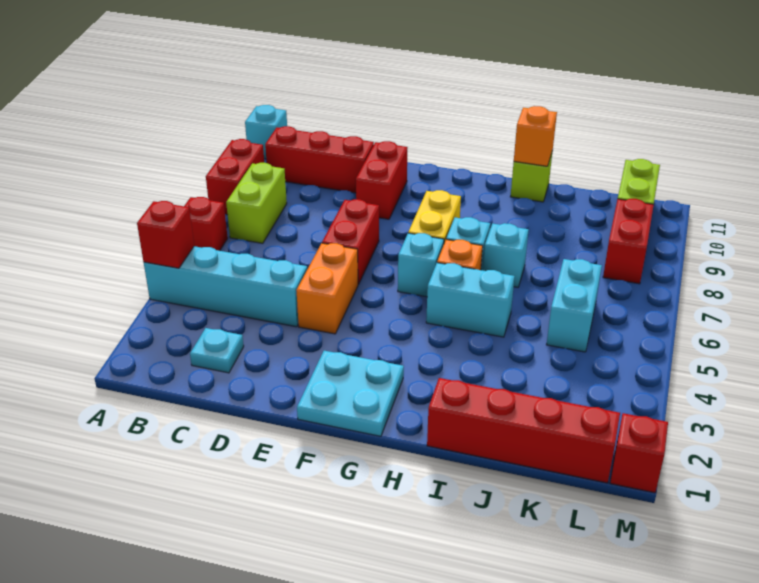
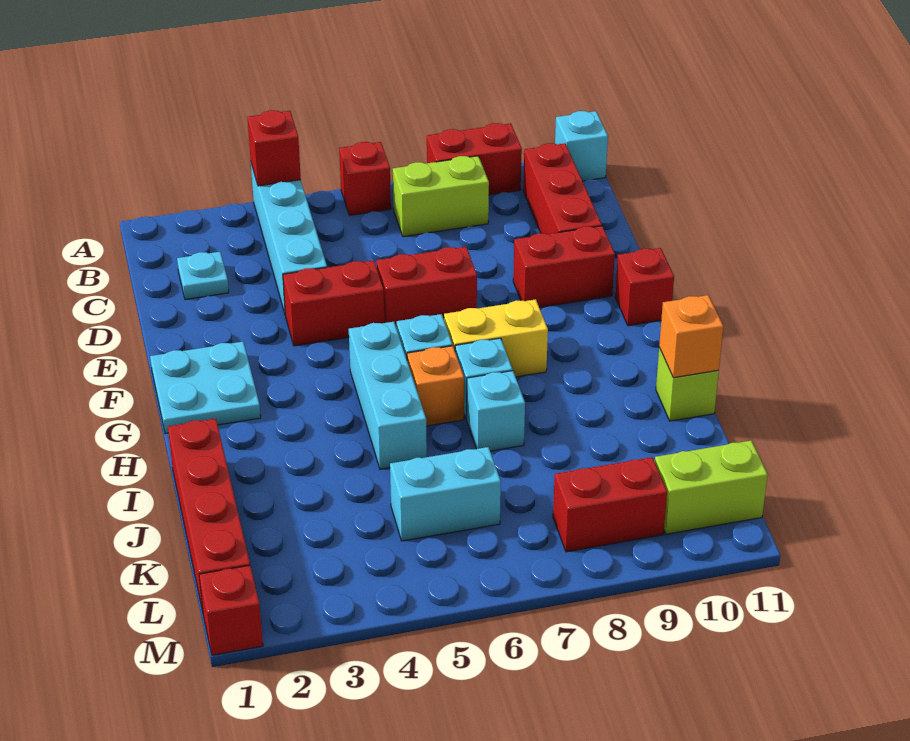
orange 1x2 brick [296,243,358,334] -> red 1x2 brick [283,260,384,346]
none -> red 1x1 brick [615,248,674,326]
cyan 1x2 brick [426,263,515,337] -> cyan 1x3 brick [349,322,427,469]

